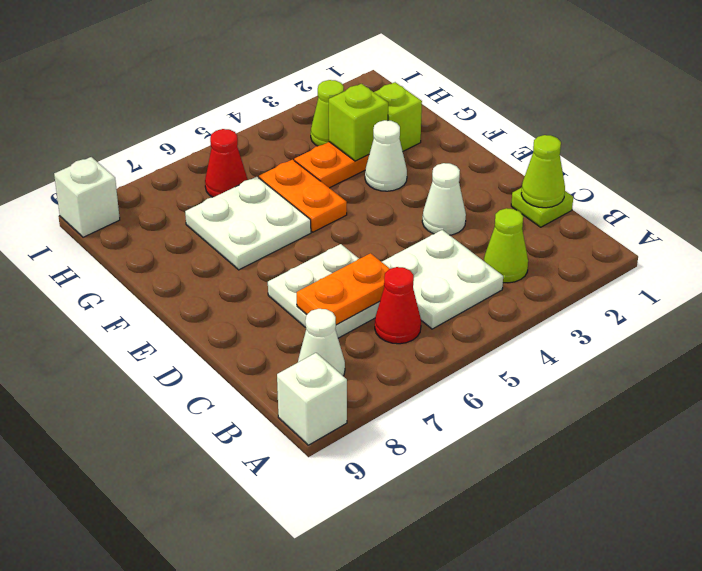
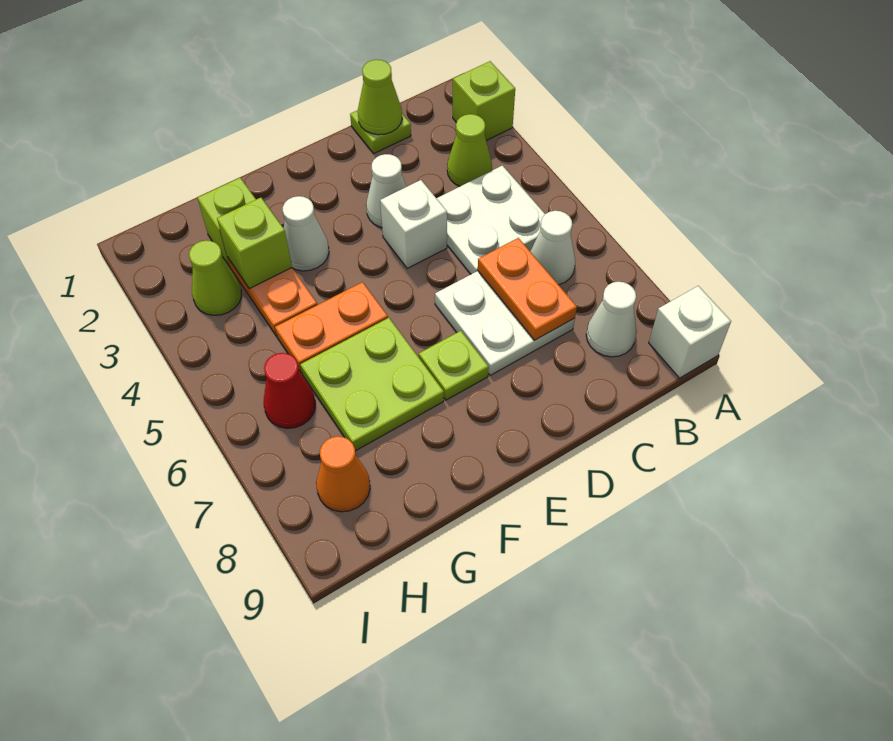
none -> lime 1x1 brick [453,61,515,141]
red 1x1 cone [375,267,421,344] -> white 1x1 cone [530,211,575,285]
none -> lime 1x1 plate [419,331,489,400]
white 2x2 plate [185,177,311,270] -> lime 2x2 plate [300,318,444,451]
none -> orange 1x1 cone [316,436,370,512]
white 1x1 brick [54,157,120,237] -> white 1x1 brick moved to [380,180,447,268]

